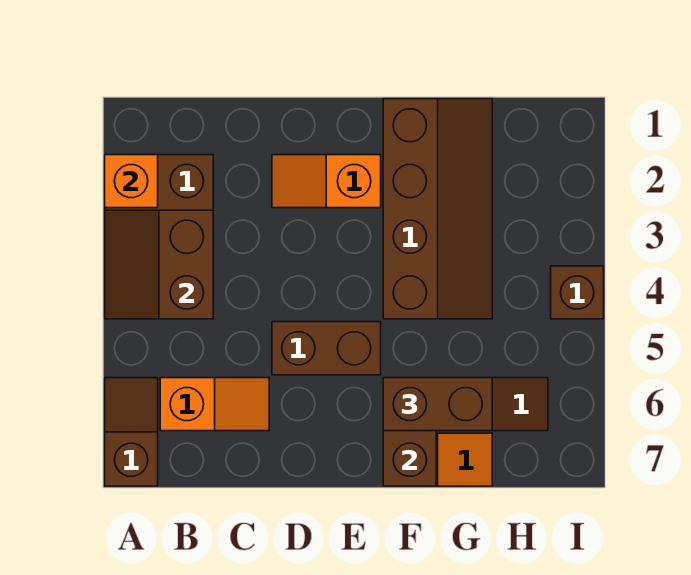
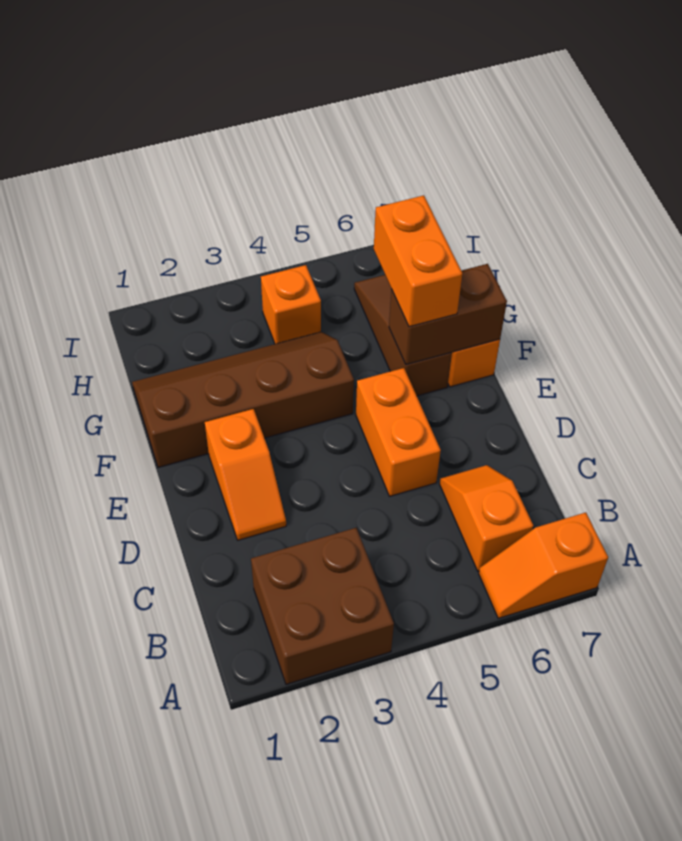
orange 1x1 brick [105,155,158,208] -> orange 1x1 brick moved to [261,265,321,344]
brown 2x2 slope [105,210,213,319] -> none
brown 1x2 slope [105,378,158,486] -> orange 1x2 slope [479,512,608,618]
brown 1x2 brick [272,322,381,375] -> orange 1x2 brick [356,368,441,496]
brown 1x2 brick [383,378,492,431] -> orange 1x2 brick [374,195,462,327]
brown 1x1 brick [551,266,604,319] -> none

